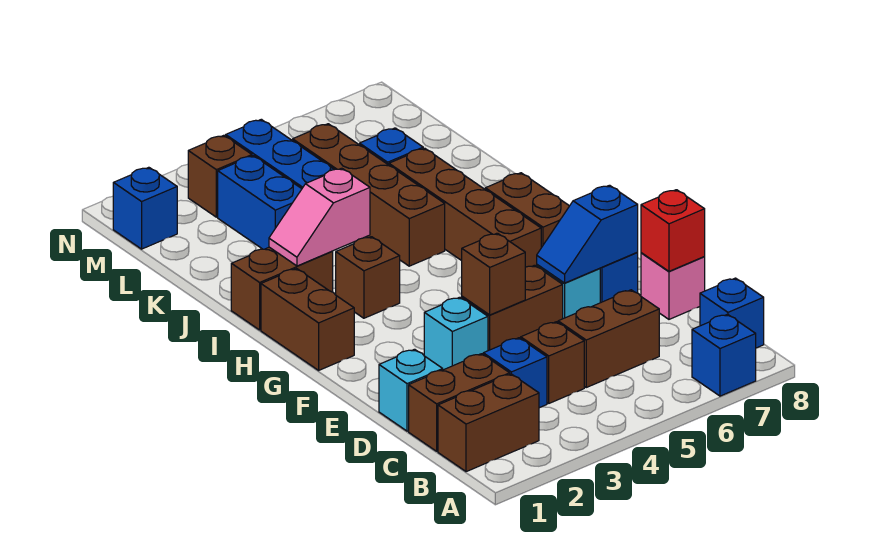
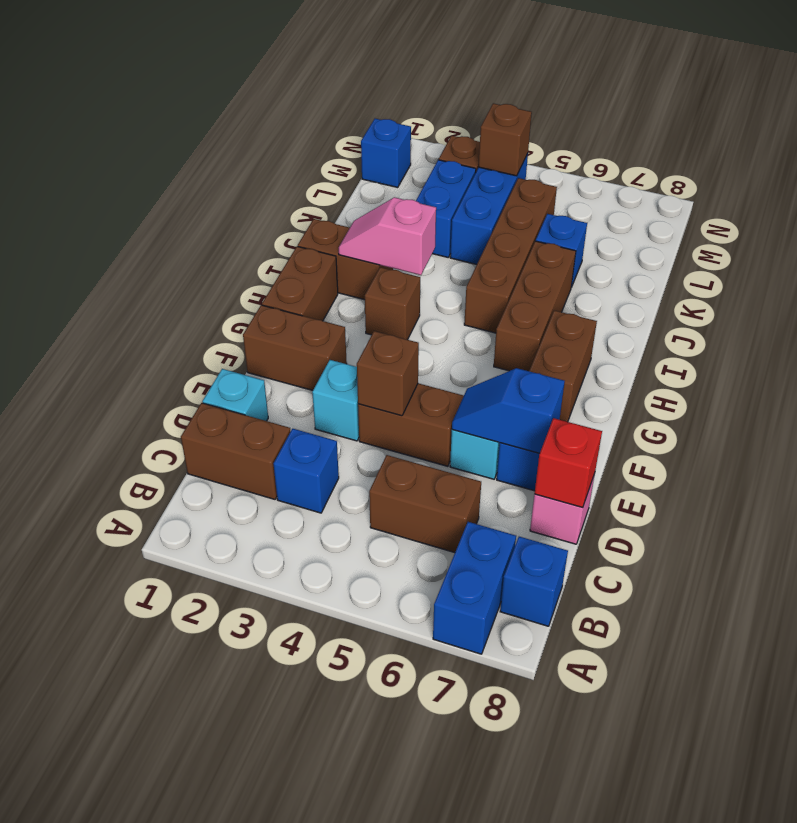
blue 1x1 brick [692,314,756,396] -> blue 1x2 brick [433,522,516,654]
brown 1x2 brick [438,374,539,472] -> brown 1x2 brick moved to [243,305,347,390]
brown 1x1 brick [521,322,584,403] -> brown 1x1 brick moved to [479,103,532,176]
brown 1x4 brick [389,148,541,267] -> brown 1x3 brick [494,241,576,371]

